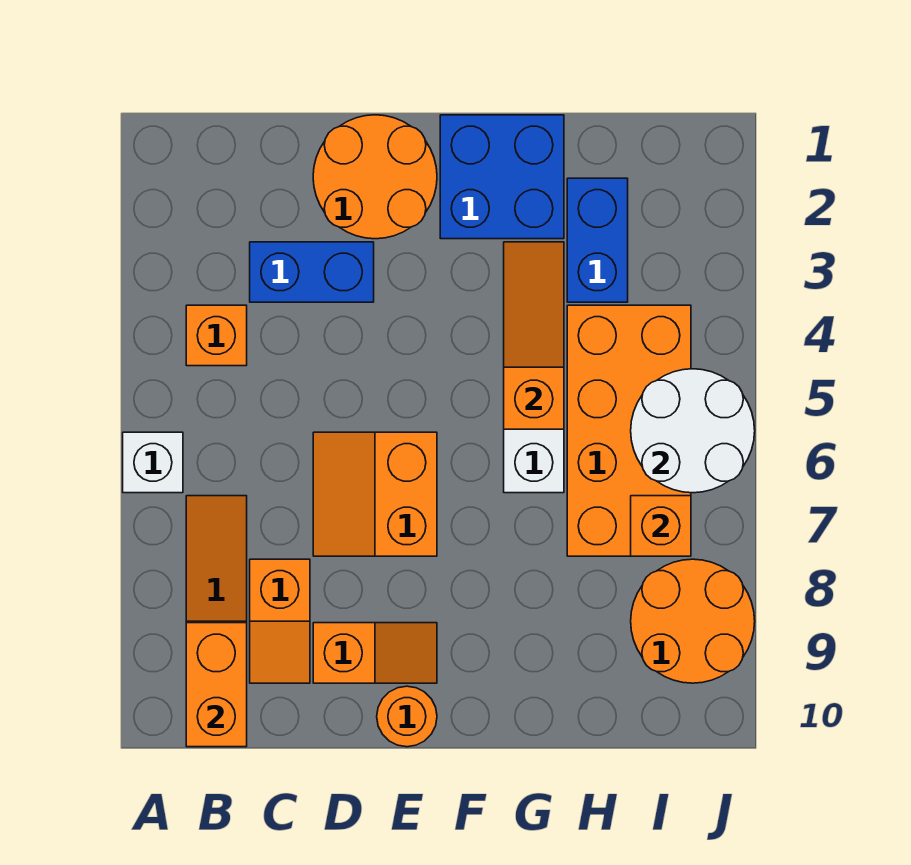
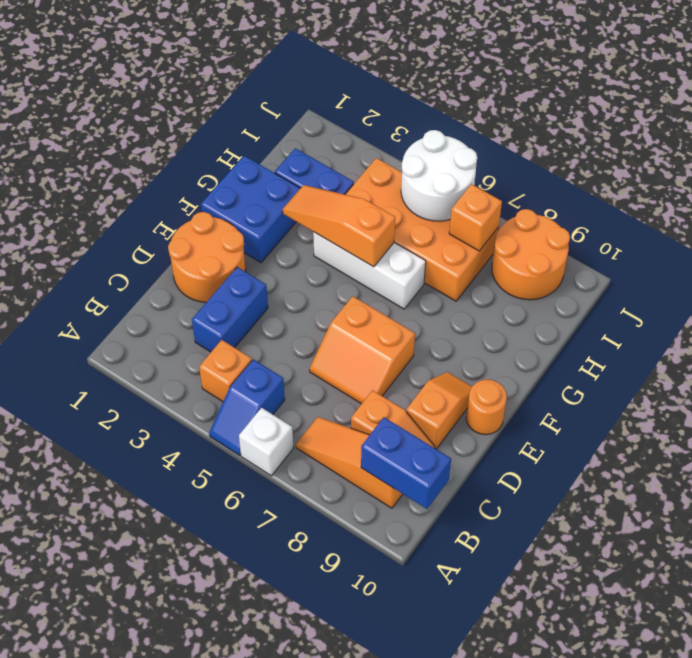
none -> blue 1x2 slope [209,359,285,455]
orange 1x2 brick [186,623,247,747] -> blue 1x2 brick [361,417,451,509]

